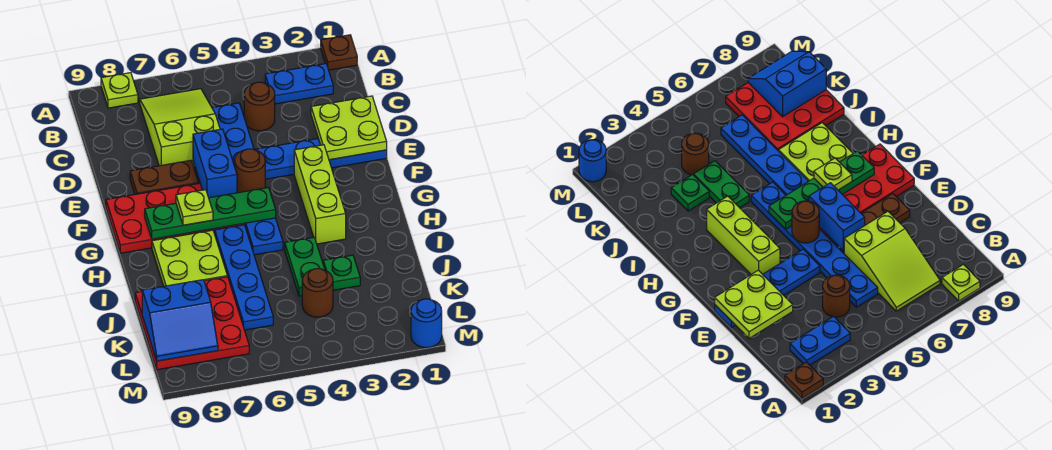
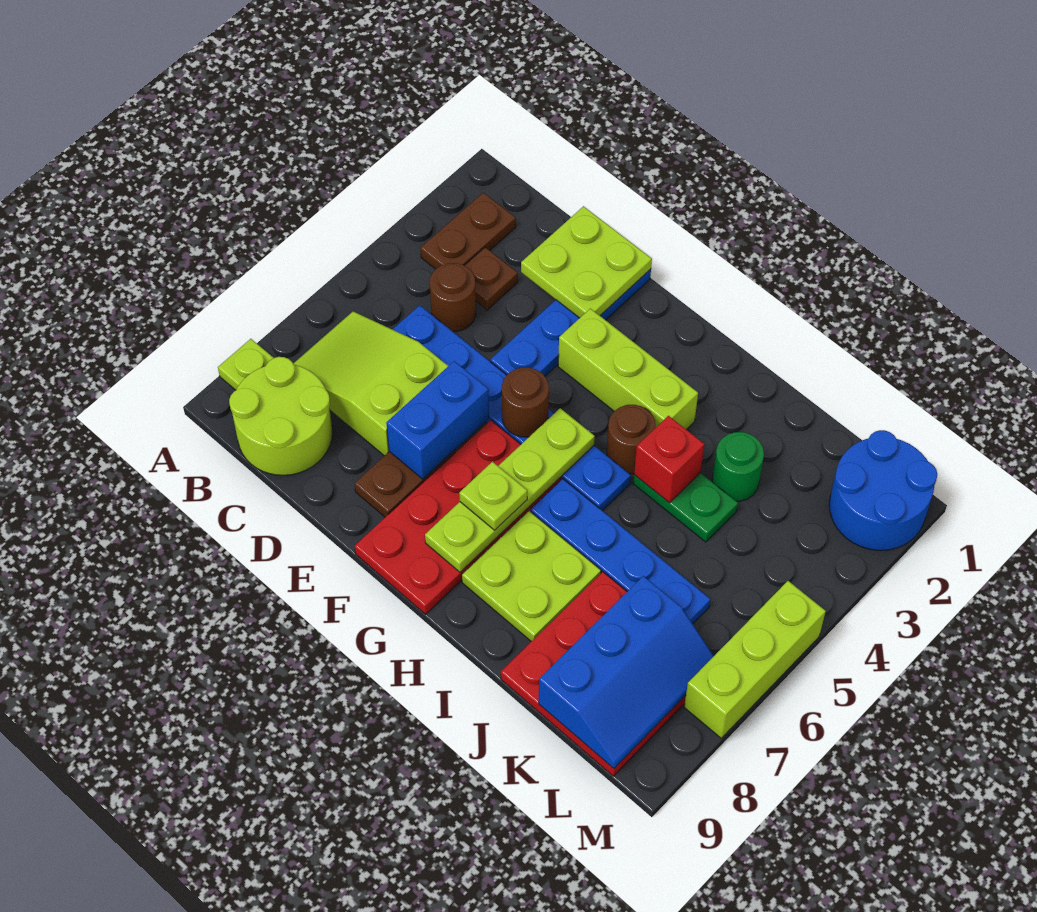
brown 1x1 plate [321,35,357,70] -> brown 1x1 plate moved to [464,247,518,310]
blue 1x2 plate [265,64,333,104] -> brown 1x2 plate [420,193,516,269]
none -> lime 2x2 round brick [229,357,332,475]
blue 1x2 brick [193,129,237,198] -> blue 1x2 brick turned to [386,361,489,479]
green 1x4 plate [145,188,276,239] -> lime 1x4 plate [425,408,595,572]
none -> red 1x1 brick [634,416,704,503]
green 1x1 plate [323,255,360,290] -> green 1x1 round brick [712,432,764,501]
brown 1x1 round brick [302,269,333,317] -> brown 1x1 round brick moved to [607,405,656,474]
blue 2x2 slope [142,280,218,361] -> blue 2x3 slope [539,576,714,768]
blue 1x1 round brick [411,299,442,348] -> blue 2x2 round brick [829,430,937,550]
none -> lime 1x3 brick [684,581,826,738]

